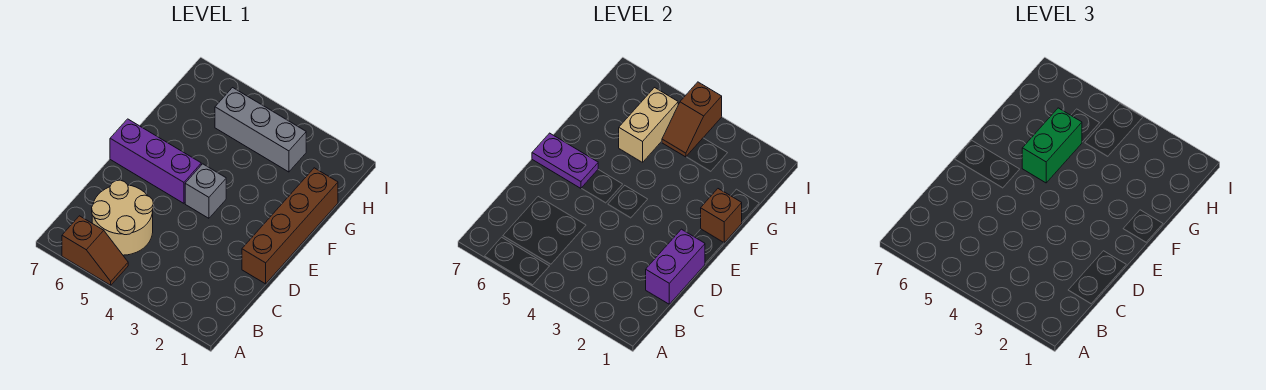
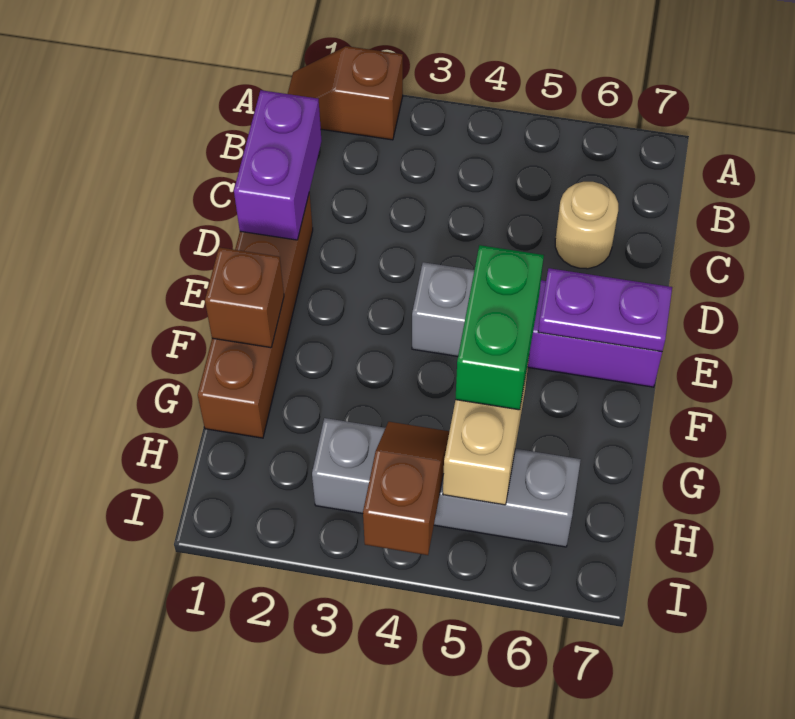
brown 1x2 slope [62,216,128,285] -> brown 1x2 slope moved to [288,46,403,140]
tan 2x2 round brick [92,180,153,255] -> tan 1x1 round brick [555,182,618,269]
grey 1x3 brick [215,88,306,172] -> grey 1x4 brick [312,418,581,547]

